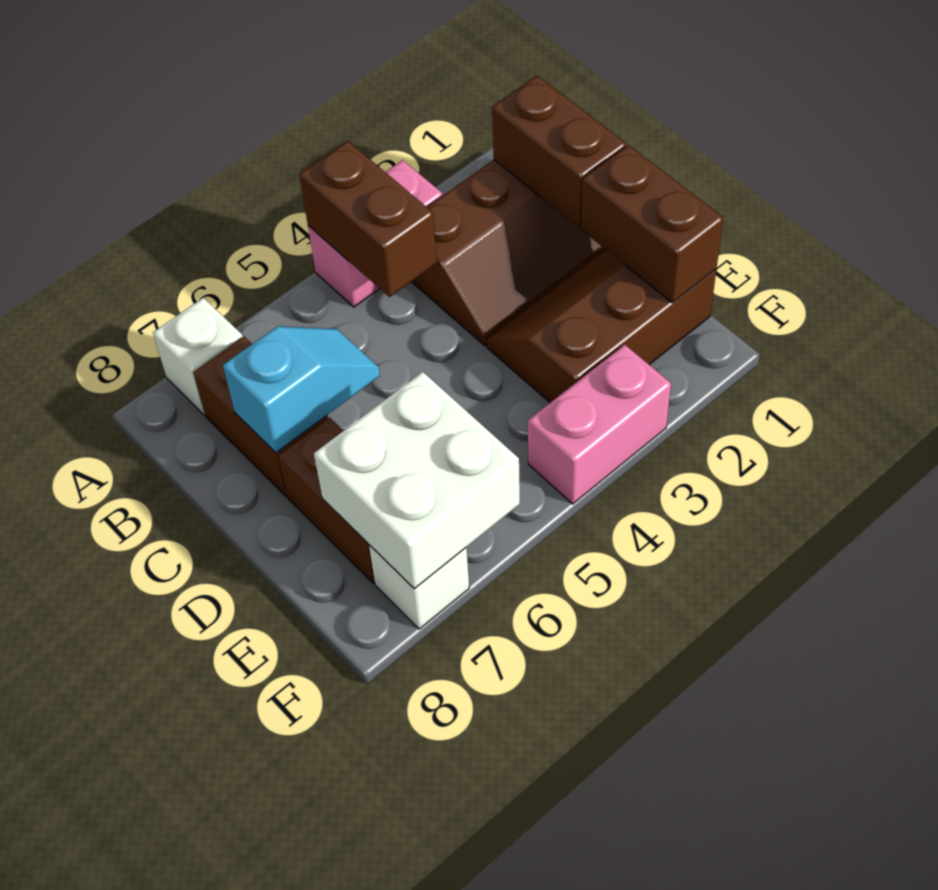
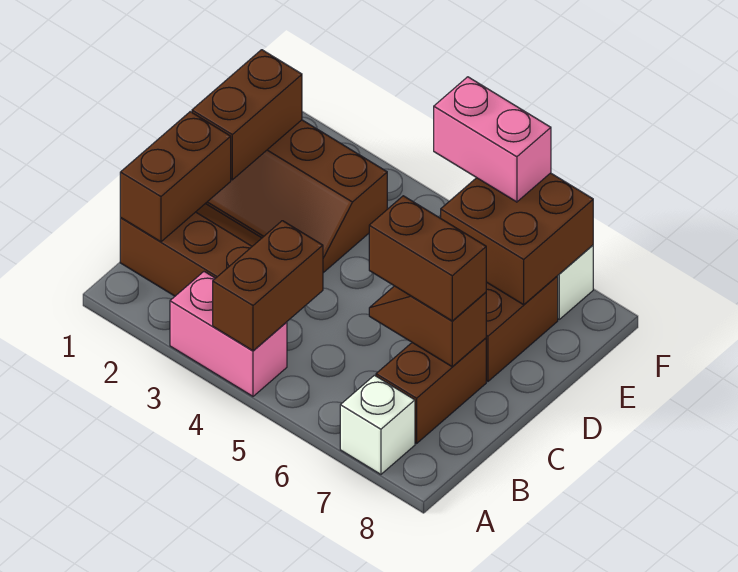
cyan 1x2 slope [223,326,380,453] -> brown 1x2 slope [369,286,486,367]
none -> brown 1x2 brick [369,196,486,321]
white 2x2 brick [314,372,520,589] -> brown 2x2 brick [441,173,593,305]
pink 1x2 brick [528,345,671,504] -> pink 1x2 brick moved to [434,77,551,202]

